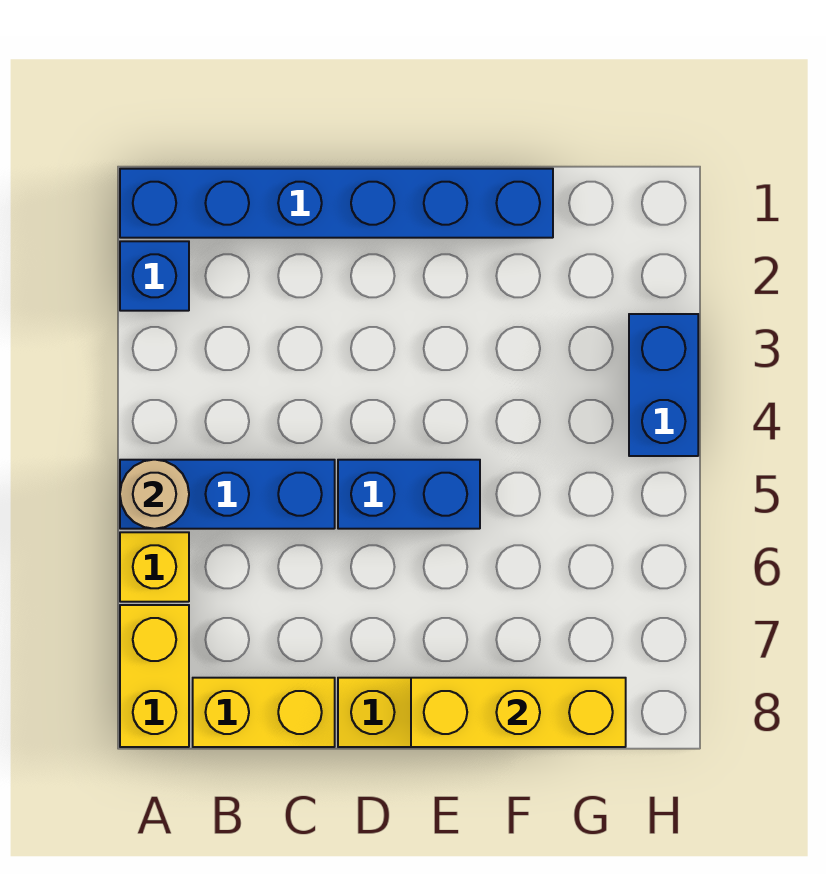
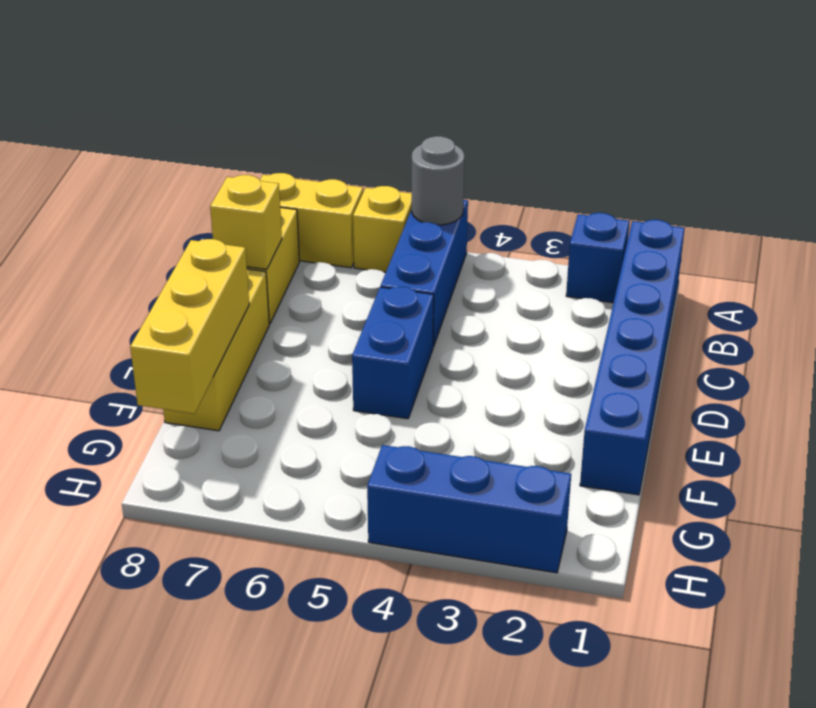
tan 1x1 round brick [120,460,189,529] -> grey 1x1 round brick [412,136,464,225]
none -> yellow 1x1 brick [210,175,282,269]
blue 1x2 brick [629,314,698,456] -> blue 1x3 brick [367,445,571,573]

